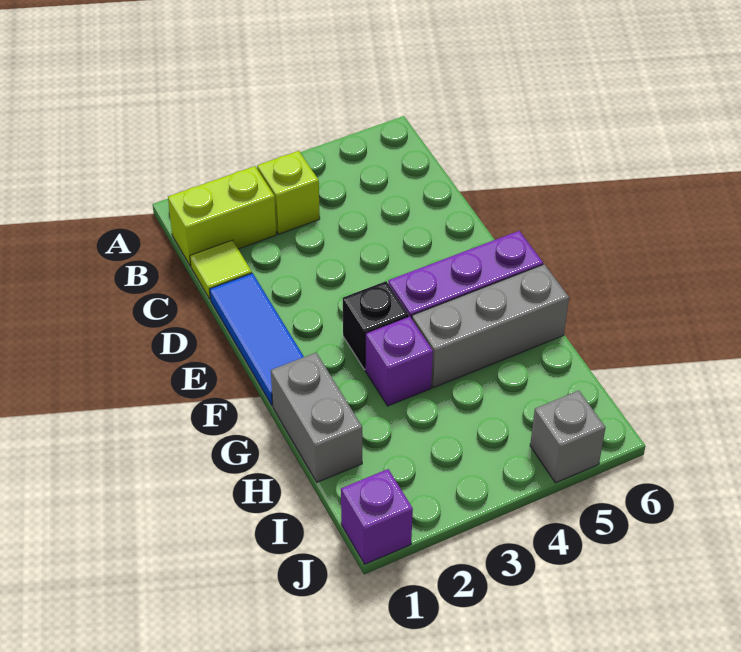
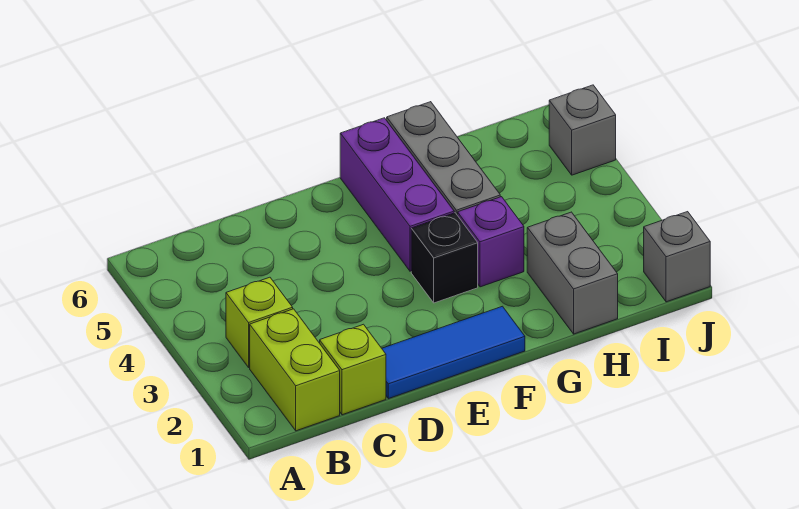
lime 1x1 tile [190,240,252,299] -> lime 1x1 brick [320,324,386,415]
grey 1x2 brick [271,353,362,482] -> grey 1x2 brick turned to [527,212,618,334]
purple 1x1 brick [341,469,413,564] -> grey 1x1 brick [644,212,710,302]

